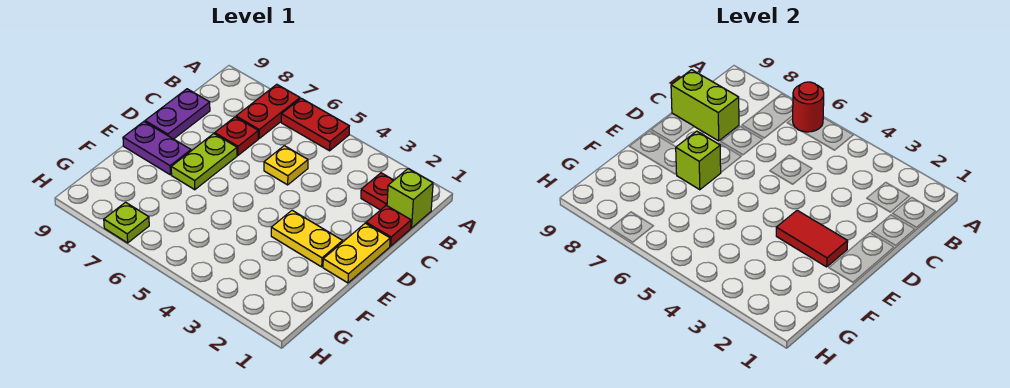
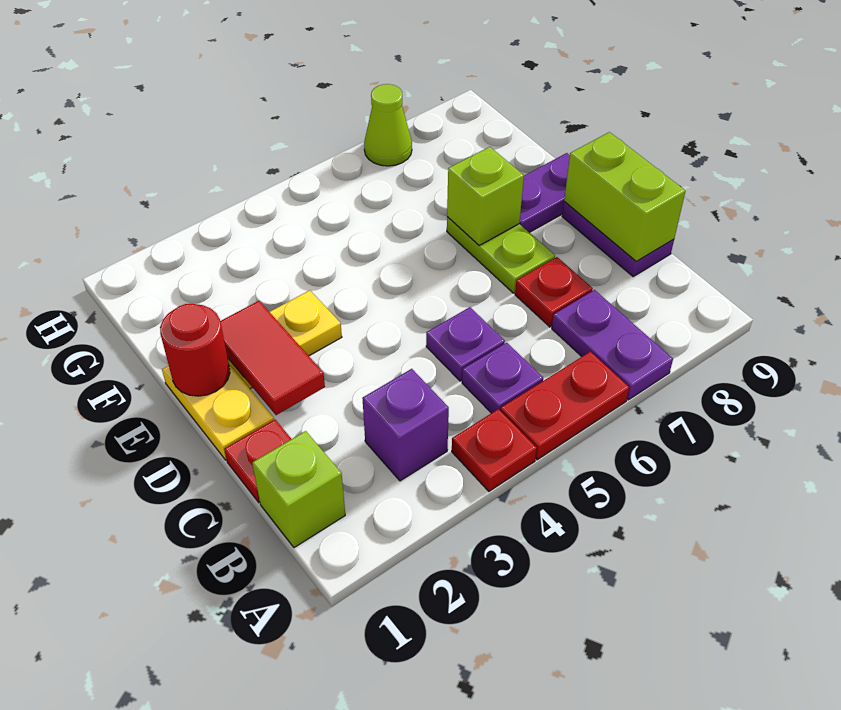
red 1x1 round brick [793,82,824,132] -> red 1x1 round brick moved to [160,304,230,396]
red 1x2 plate [236,84,300,138] -> purple 1x2 plate [552,290,673,400]
red 1x1 plate [361,173,394,210] -> red 1x1 plate moved to [452,409,537,491]
none -> purple 1x1 brick [362,369,449,481]
none -> purple 1x1 plate [462,343,543,413]
yellow 1x1 plate [264,146,308,185] -> purple 1x1 plate [426,307,505,381]
lime 1x2 brick [671,70,739,141] -> lime 1x2 brick turned to [564,132,685,261]
red 1x2 tile [776,210,848,267] -> red 1x2 tile turned to [220,301,325,415]
lime 1x1 plate [104,202,149,243] -> lime 1x1 cone [364,84,412,166]

